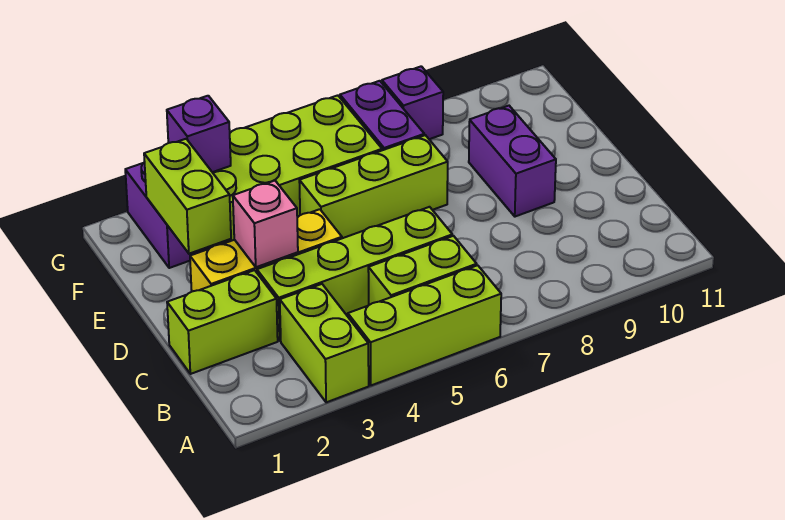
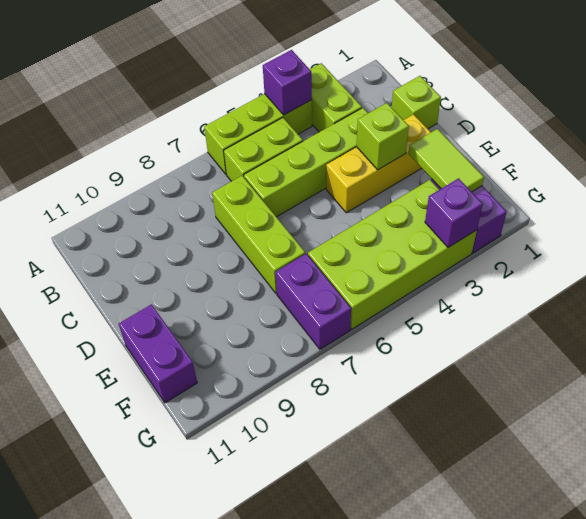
lime 1x2 brick [167,270,278,374] -> lime 1x1 brick [392,76,441,129]
pink 1x1 brick [233,181,298,267] -> lime 1x1 brick [357,103,409,170]
purple 1x2 brick [469,106,556,217] -> purple 1x2 brick moved to [119,304,197,403]
lime 1x2 brick [144,139,231,254] -> lime 1x2 tile [408,129,484,192]
lime 1x3 brick [299,135,448,238] -> lime 1x3 brick turned to [212,176,305,293]
purple 1x1 brick [382,66,443,139] -> purple 1x1 brick moved to [263,50,312,115]

